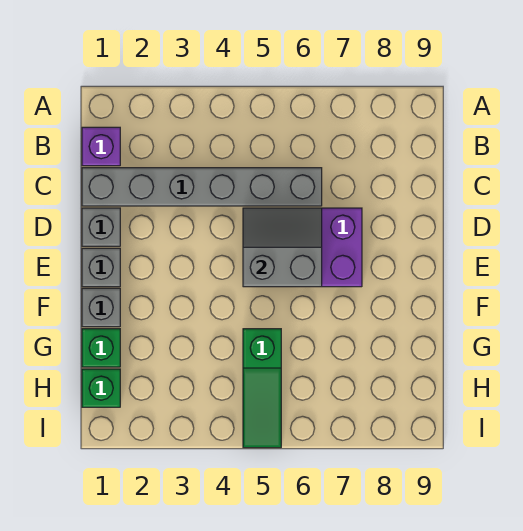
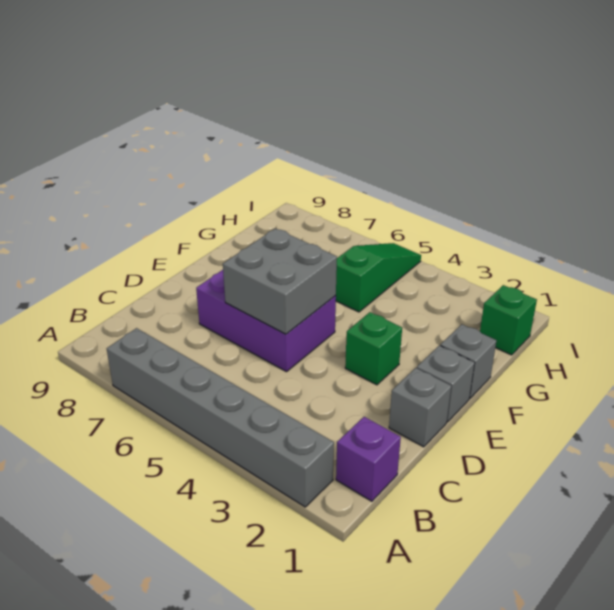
grey 1x6 brick [82,168,322,206] -> grey 1x6 brick moved to [107,328,334,507]
grey 2x2 slope [243,208,322,287] -> grey 2x2 brick [223,228,337,334]
green 1x1 brick [82,329,120,367] -> green 1x1 brick moved to [345,312,402,385]

